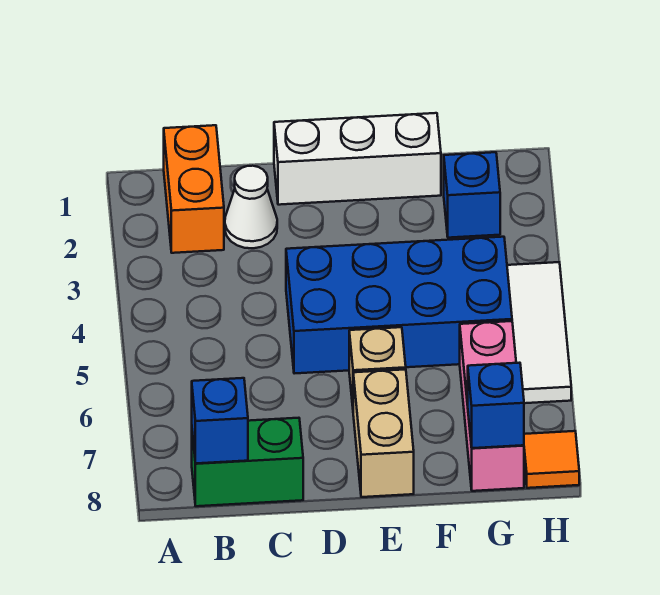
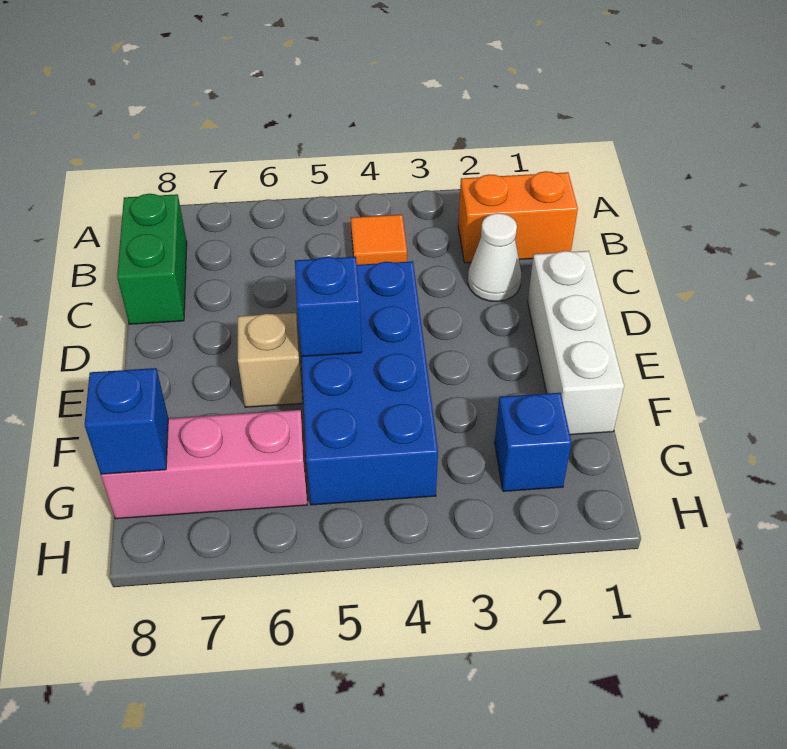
blue 1x1 brick [192,378,248,464] -> blue 1x1 brick moved to [295,257,362,357]
tan 1x2 brick [353,369,414,497] -> none
white 1x3 tile [507,262,571,403] -> none
orange 1x1 tile [524,431,579,488] -> orange 1x1 tile moved to [351,215,407,265]

